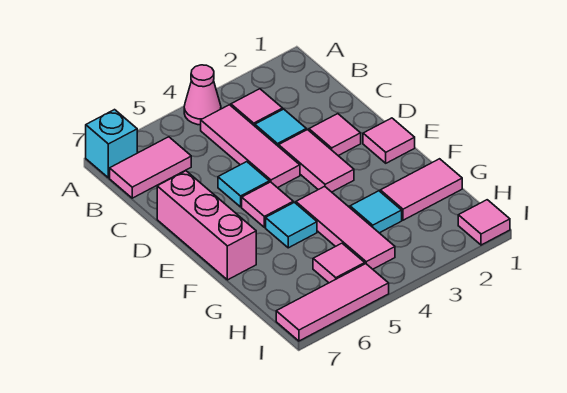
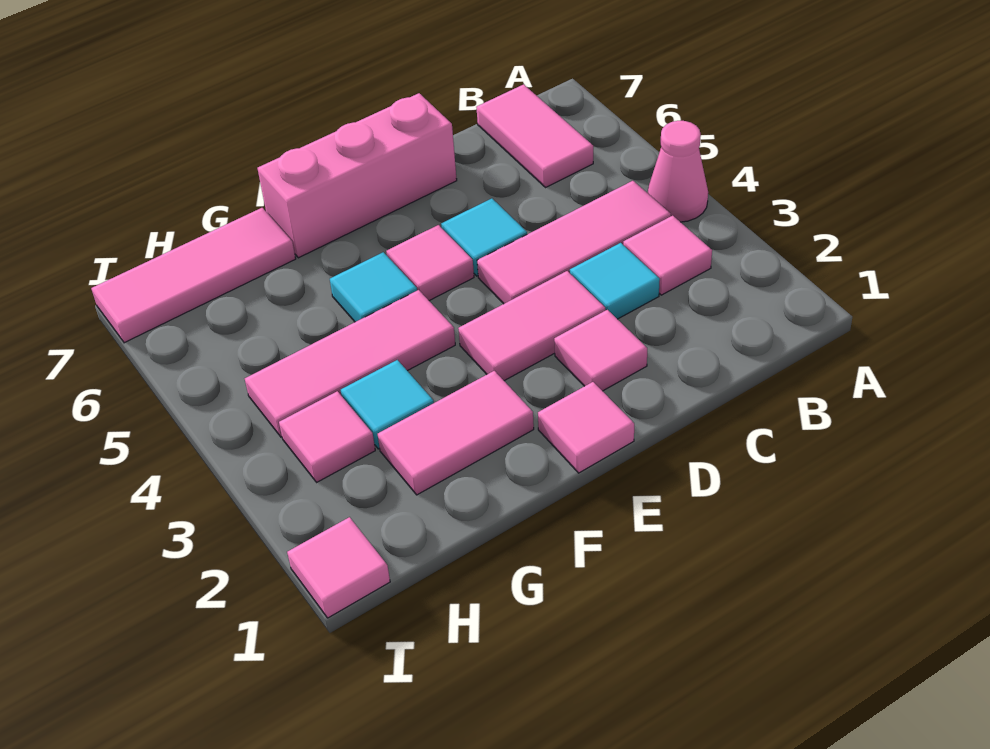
cyan 1x1 brick [86,110,137,178] -> none
pink 1x2 tile [380,159,462,220] -> pink 1x2 tile turned to [378,371,534,495]
pink 1x1 tile [313,243,365,283] -> pink 1x1 tile moved to [279,391,375,482]
pink 1x3 tile [276,264,389,341] -> pink 1x3 tile turned to [91,208,296,343]

